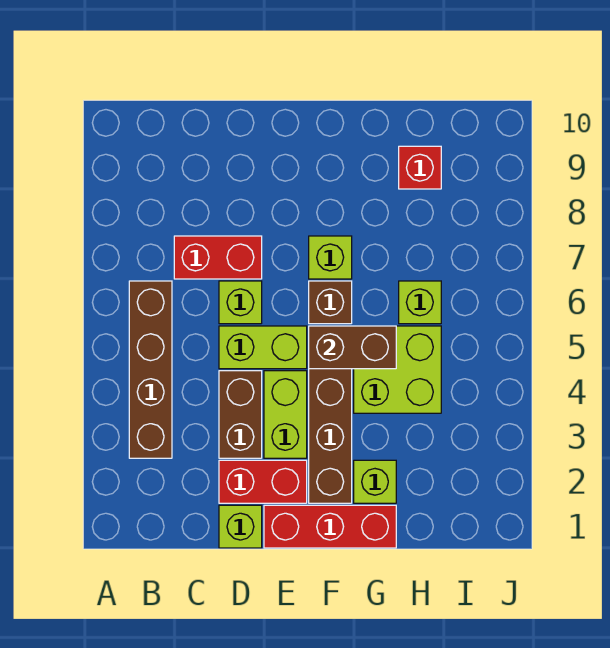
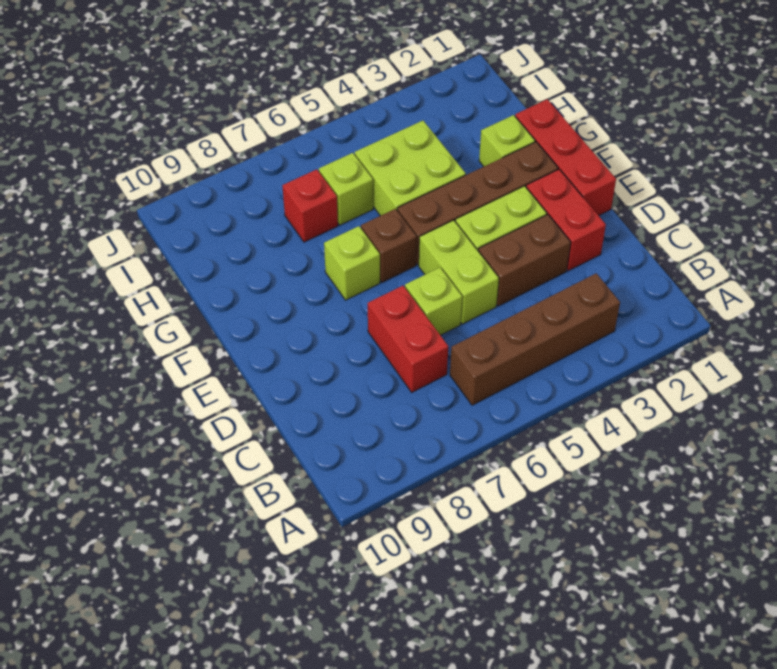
lime 1x1 brick [219,505,262,548] -> none
brown 1x2 brick [309,326,396,369] -> none
red 1x1 brick [399,146,441,189] -> red 1x1 brick moved to [282,169,338,242]

